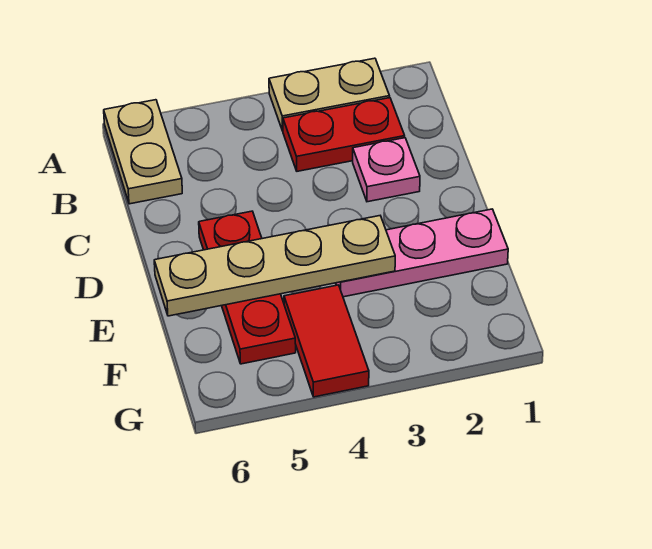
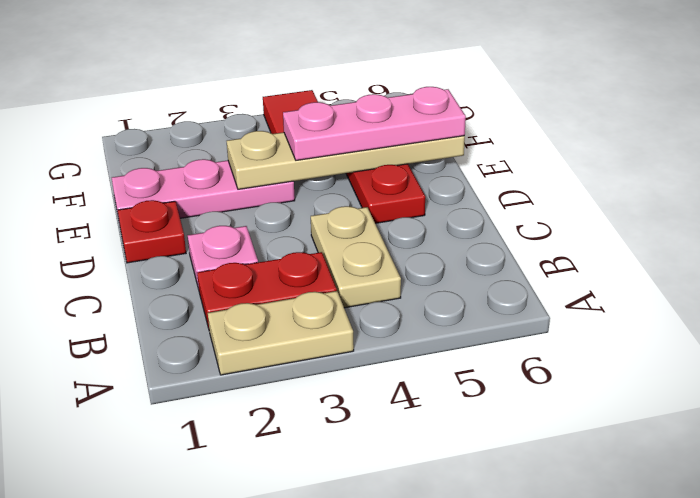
tan 1x2 plate [104,100,182,204] -> tan 1x2 plate moved to [311,206,401,308]
none -> red 1x1 plate [118,200,186,263]
none -> pink 1x3 plate [283,87,466,160]

